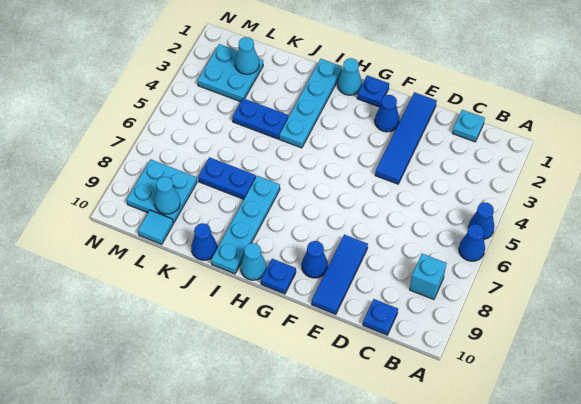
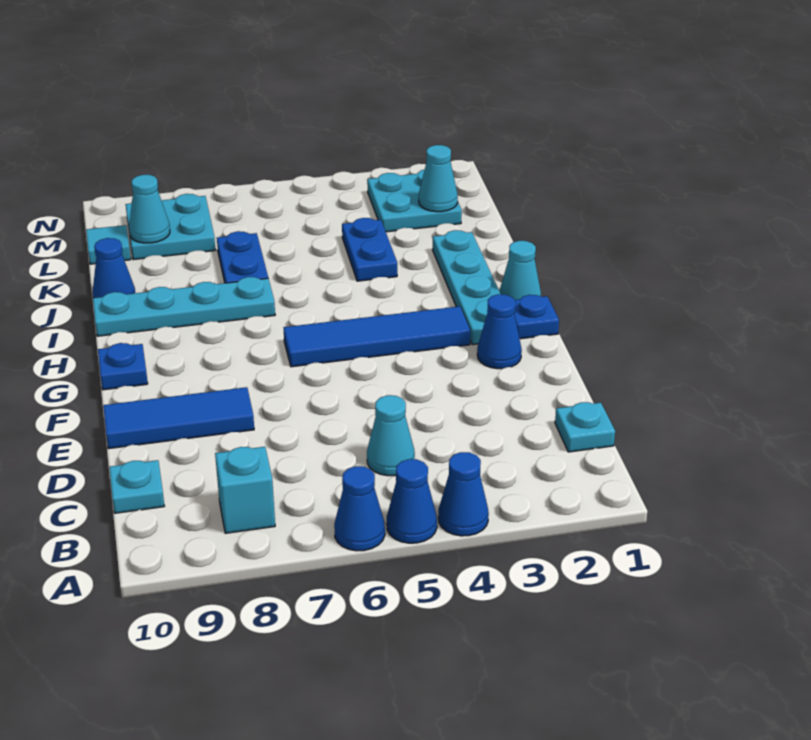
blue 1x1 plate [363,299,398,335] -> cyan 1x1 plate [109,460,164,513]
blue 1x4 tile [375,92,437,184] -> blue 1x4 tile moved to [284,306,470,367]
blue 1x1 cone [302,241,328,278] -> blue 1x1 cone moved to [438,452,489,536]
cyan 1x1 cone [241,243,267,280] -> cyan 1x1 cone moved to [367,395,415,476]
cyan 1x4 plate [279,59,342,148] -> cyan 1x4 plate turned to [433,230,500,345]

